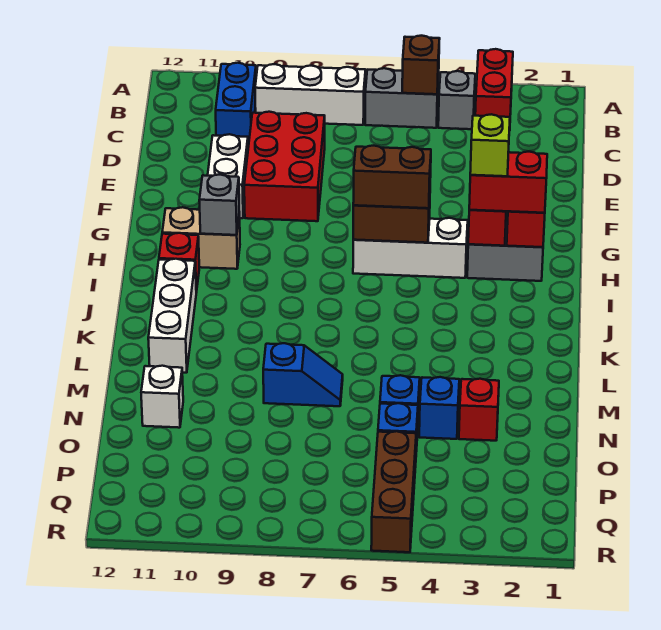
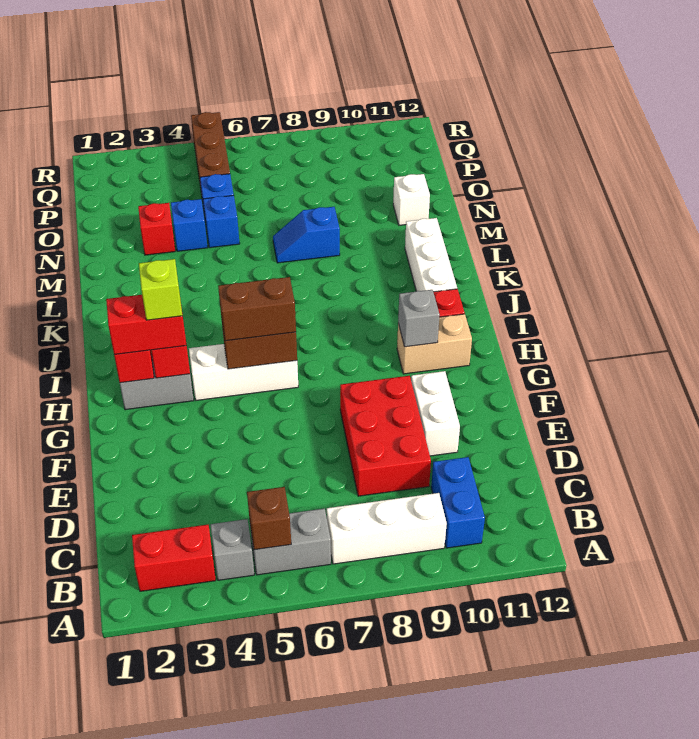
red 1x2 brick [475,49,513,131] -> red 1x2 brick turned to [132,525,216,591]

